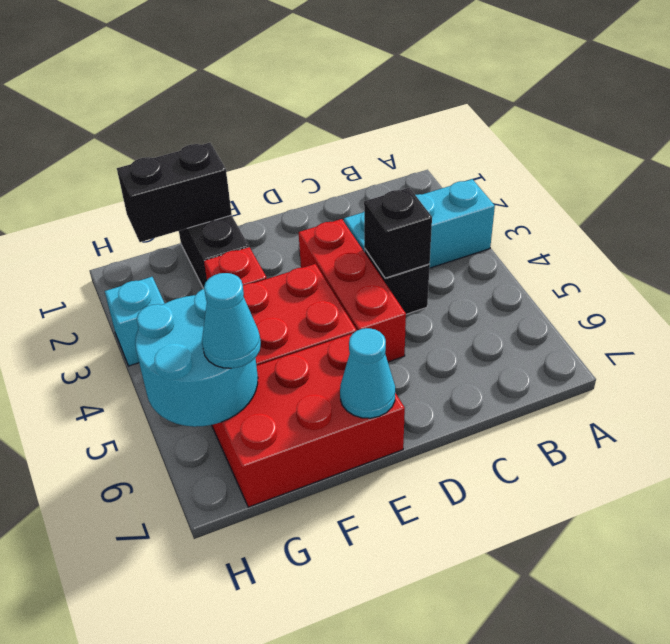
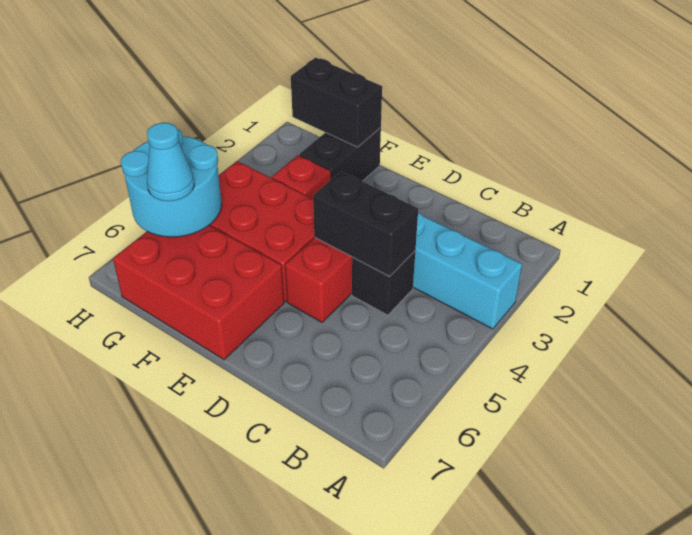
black 1x1 brick [364,188,432,278] -> black 1x2 brick [313,171,418,276]
cyan 1x1 cone [340,328,395,418] -> none
cyan 1x1 brick [105,277,165,366] -> none

